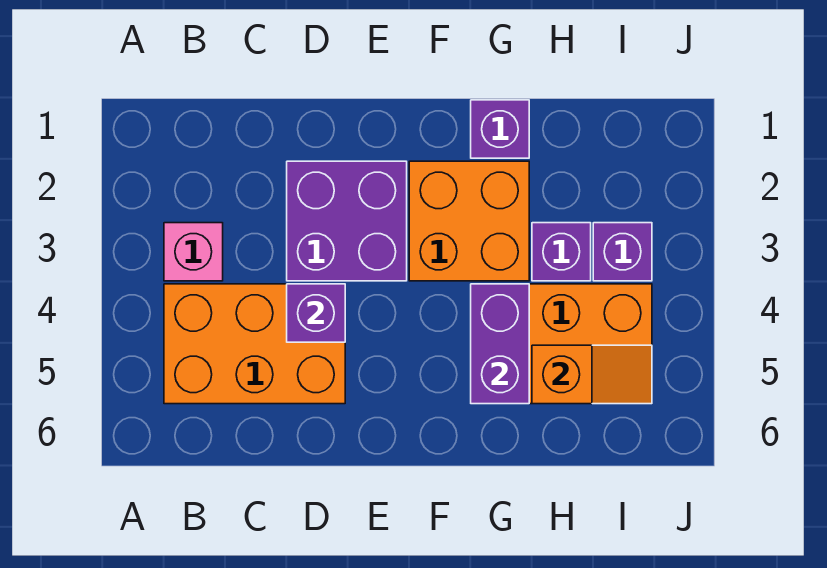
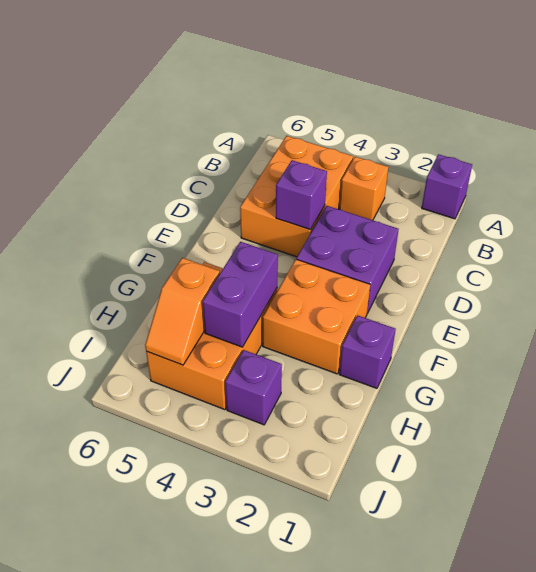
pink 1x1 brick [164,223,223,281] -> orange 1x1 brick [339,157,388,220]
purple 1x2 brick [471,284,529,404] -> purple 1x2 brick turned to [203,242,278,347]
purple 1x1 brick [532,223,591,281] -> purple 1x1 brick moved to [422,154,472,219]

